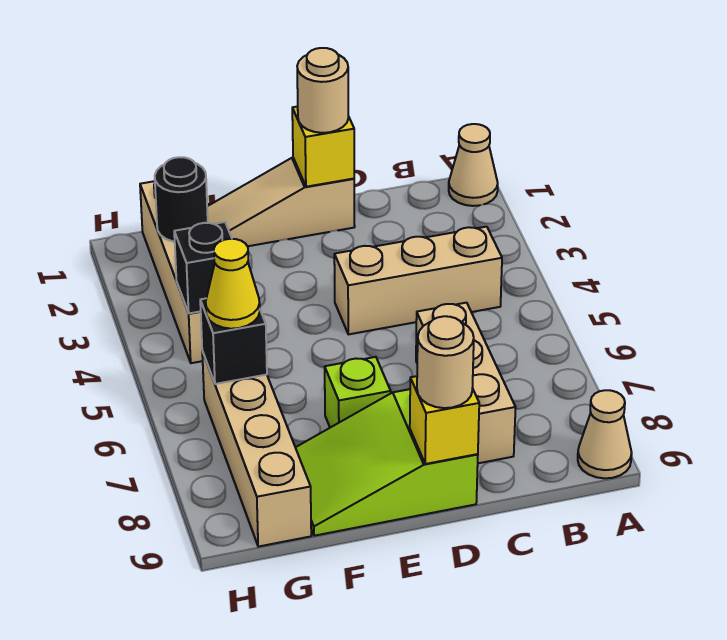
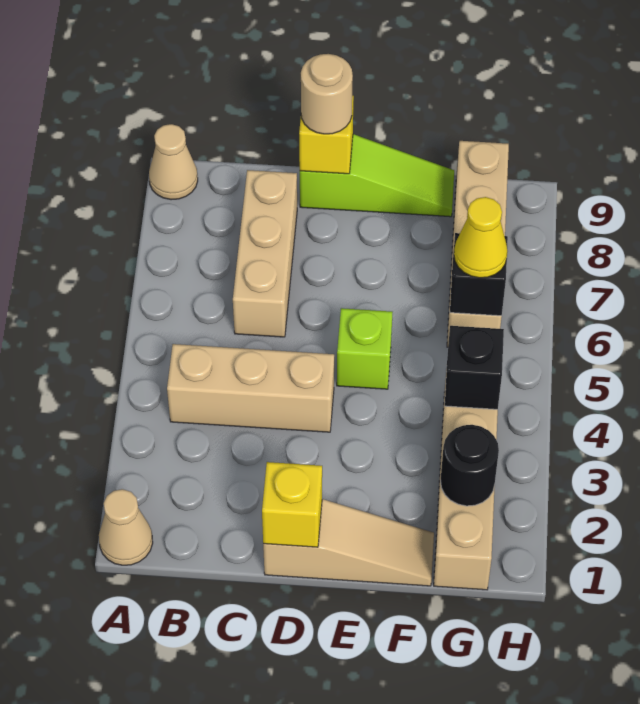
tan 1x1 round brick [297,48,348,133] -> none
lime 2x3 slope [295,389,478,536] -> lime 1x3 slope [300,134,454,217]
lime 1x1 brick [325,357,391,428] -> lime 1x1 brick moved to [337,308,393,389]

